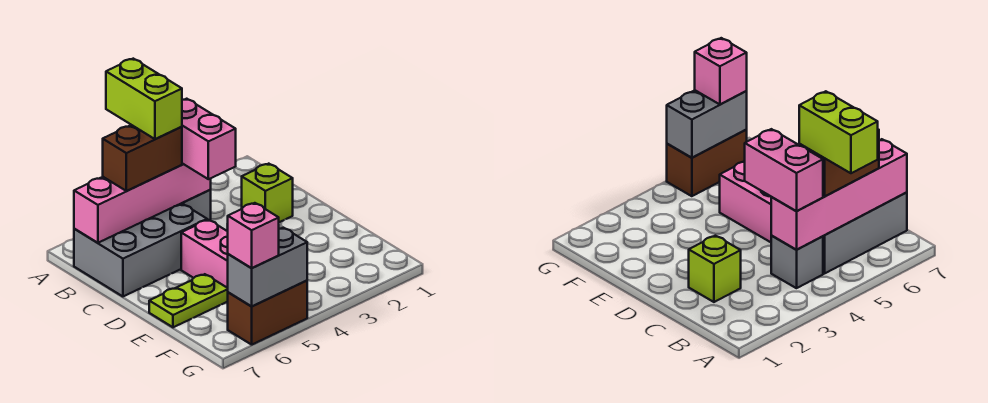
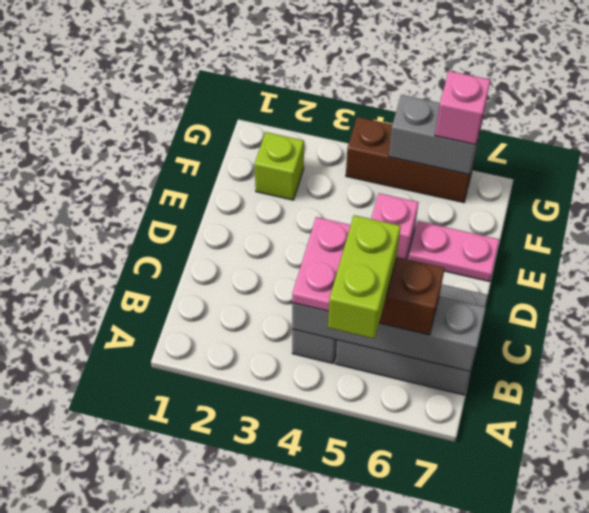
pink 1x4 brick [74,163,211,243] -> grey 1x4 brick [292,297,486,372]
pink 1x2 brick [182,99,236,179] -> pink 1x2 plate [292,217,351,311]
lime 1x1 brick [242,164,293,222] -> lime 1x1 brick moved to [255,132,304,200]
pink 1x2 brick [181,220,228,288] -> pink 1x1 brick [371,193,419,259]
lime 1x2 plate [149,274,228,327] -> pink 1x2 plate [408,221,499,282]
brown 1x2 brick [228,280,307,345] -> brown 1x3 brick [346,117,476,202]

